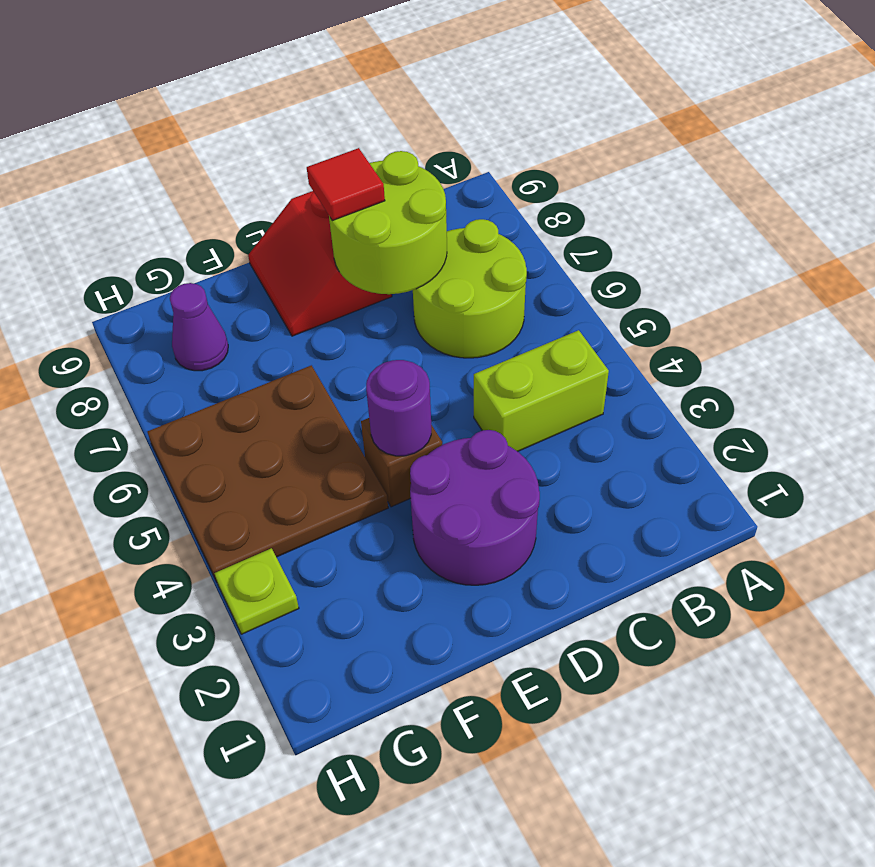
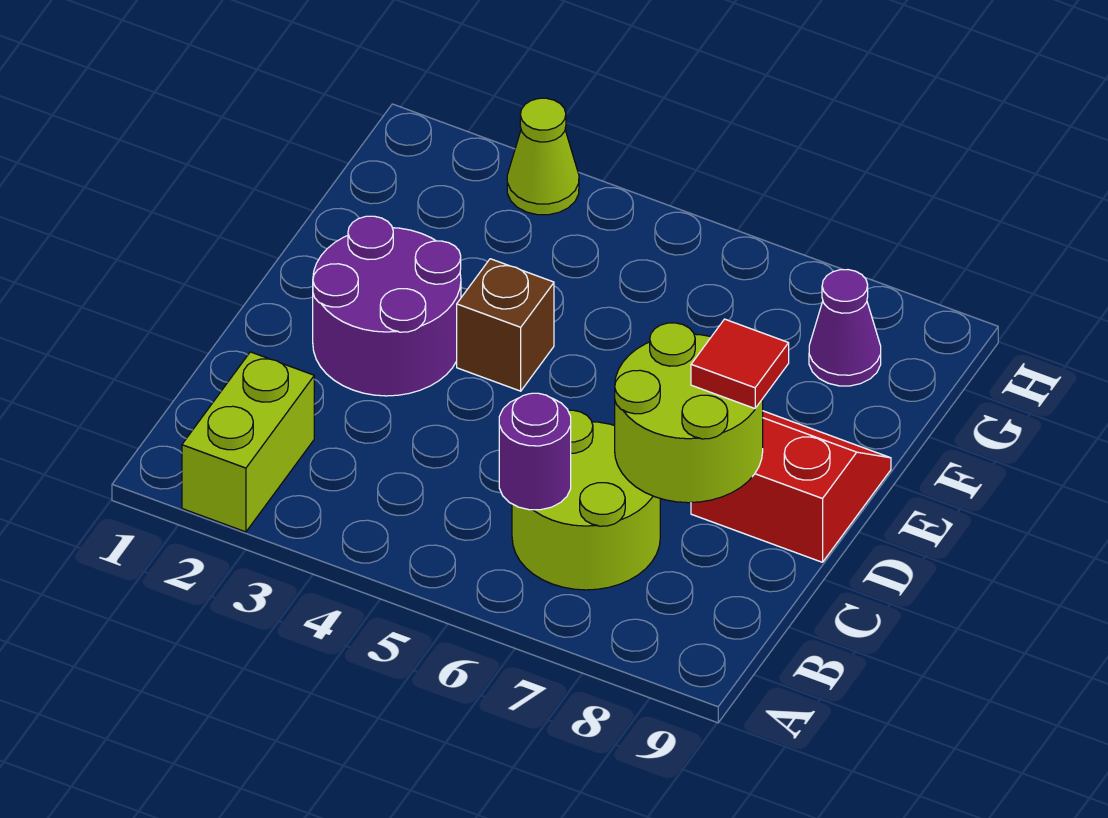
lime 1x2 brick [474,330,609,452] -> lime 1x2 brick moved to [182,352,314,532]
purple 1x1 round brick [366,360,431,456] -> purple 1x1 round brick moved to [499,393,571,510]
brown 3x3 plate [147,365,388,582] -> none
lime 1x1 plate [214,548,299,634] -> lime 1x1 cone [507,98,579,215]

